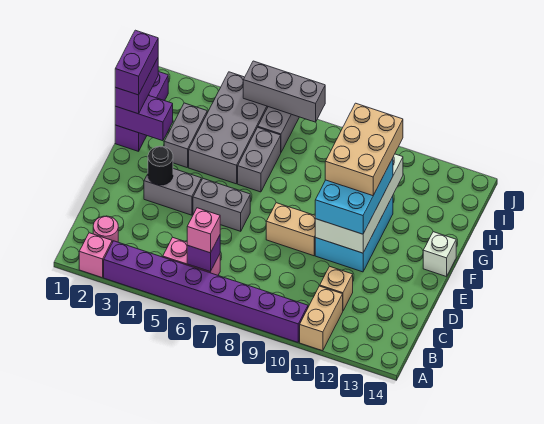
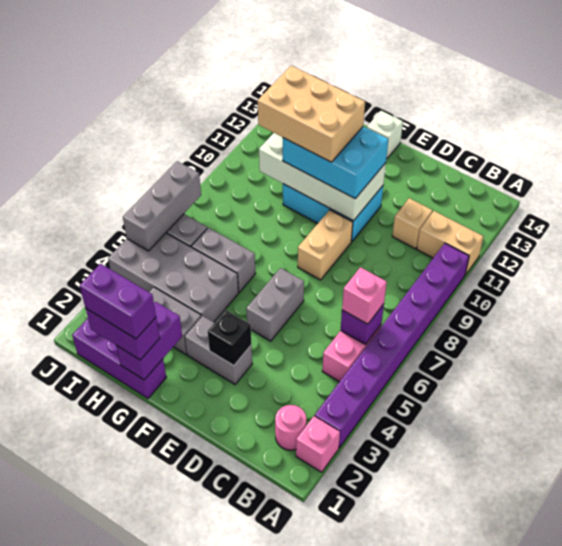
grey 1x2 brick [144,169,201,215] -> grey 1x2 brick turned to [185,316,252,384]
black 1x1 round brick [148,146,173,185] -> black 1x1 brick [208,310,251,366]

